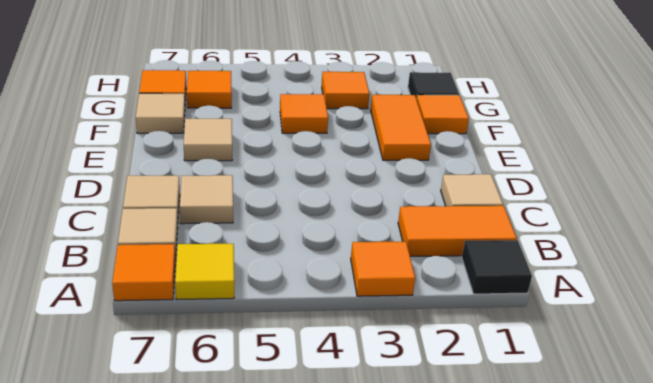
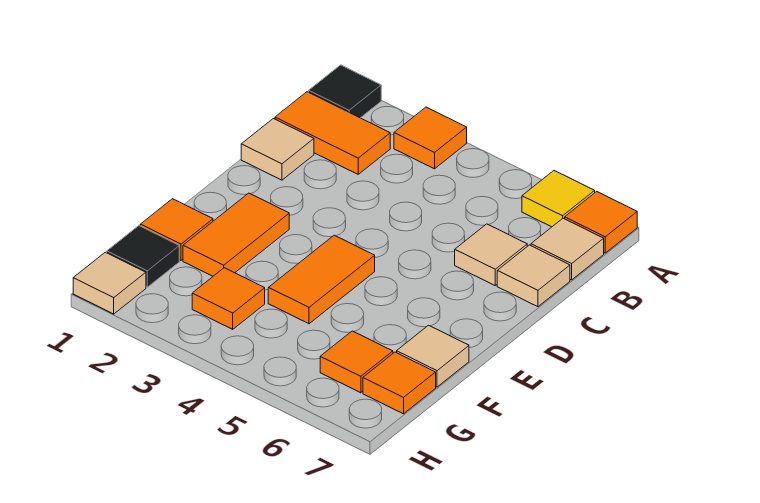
tan 1x1 tile [184,119,232,161] -> tan 1x1 tile moved to [73,252,146,314]
orange 1x1 tile [280,94,328,133] -> orange 1x2 tile [268,235,375,324]

